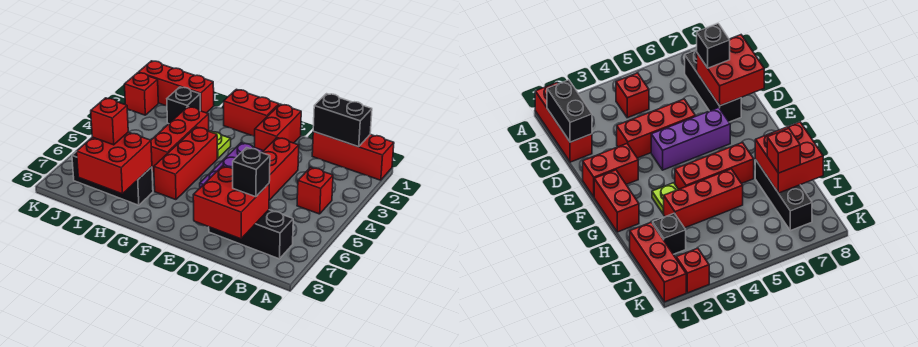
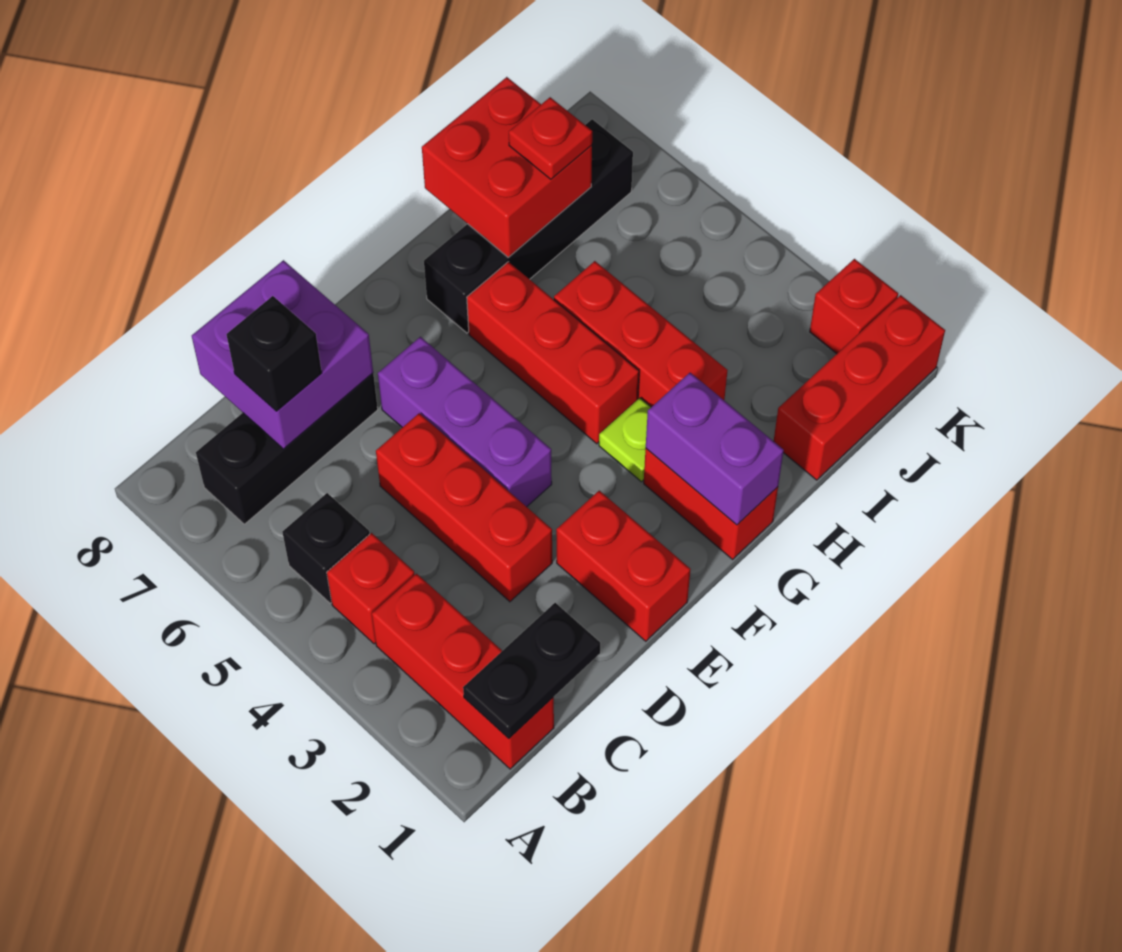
red 1x3 brick [312,132,394,180] -> red 1x3 brick turned to [372,574,554,769]
black 1x2 brick [313,94,372,147] -> black 1x2 plate [463,603,600,738]
red 2x2 brick [193,166,269,239] -> purple 2x2 brick [192,260,373,449]
red 1x2 brick [224,89,279,137] -> red 1x2 brick turned to [644,449,778,559]
none -> purple 1x2 brick [646,373,784,525]
black 1x3 brick [72,151,153,205] -> black 1x4 brick [424,119,633,333]
black 1x1 brick [167,87,200,124] -> black 1x1 brick moved to [282,493,370,603]
red 1x1 brick [91,98,128,145] -> red 1x1 plate [509,97,592,179]

